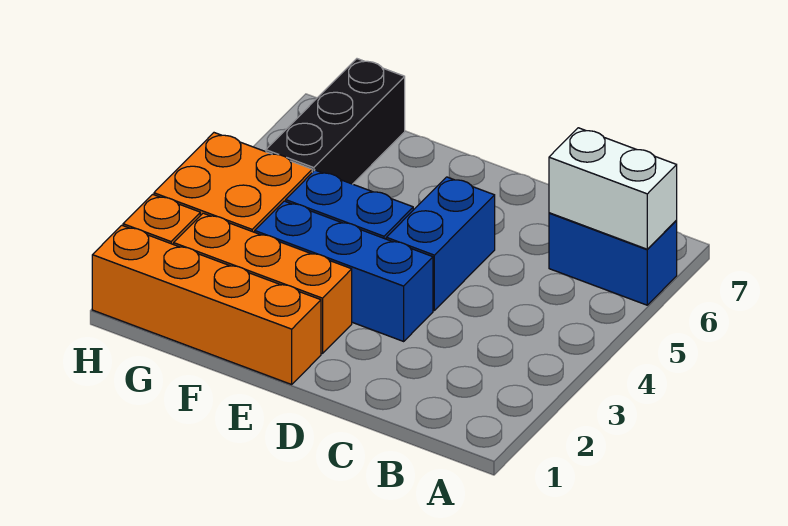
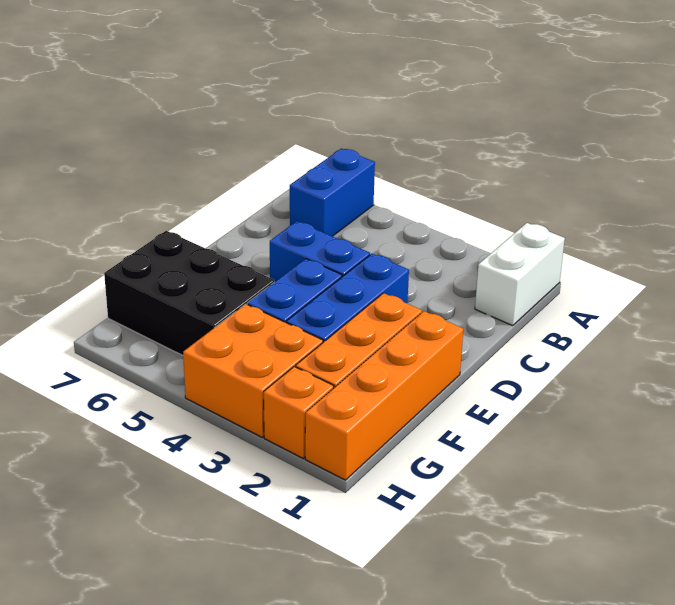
white 1x2 brick [549,128,677,249] -> white 1x2 brick moved to [475,223,565,326]
black 1x3 brick [266,59,405,184] -> black 2x3 brick [104,231,274,355]

